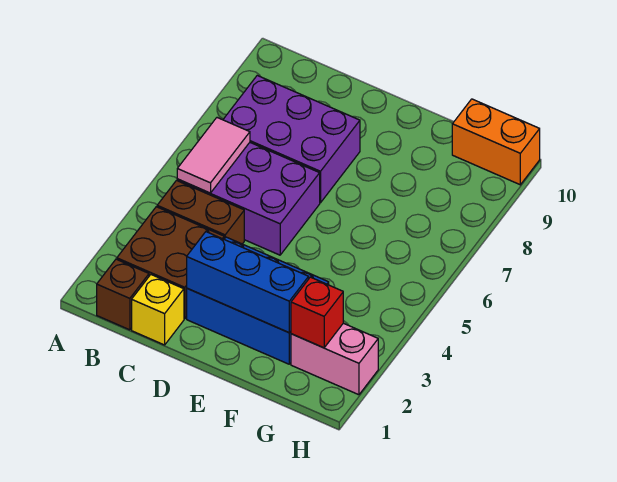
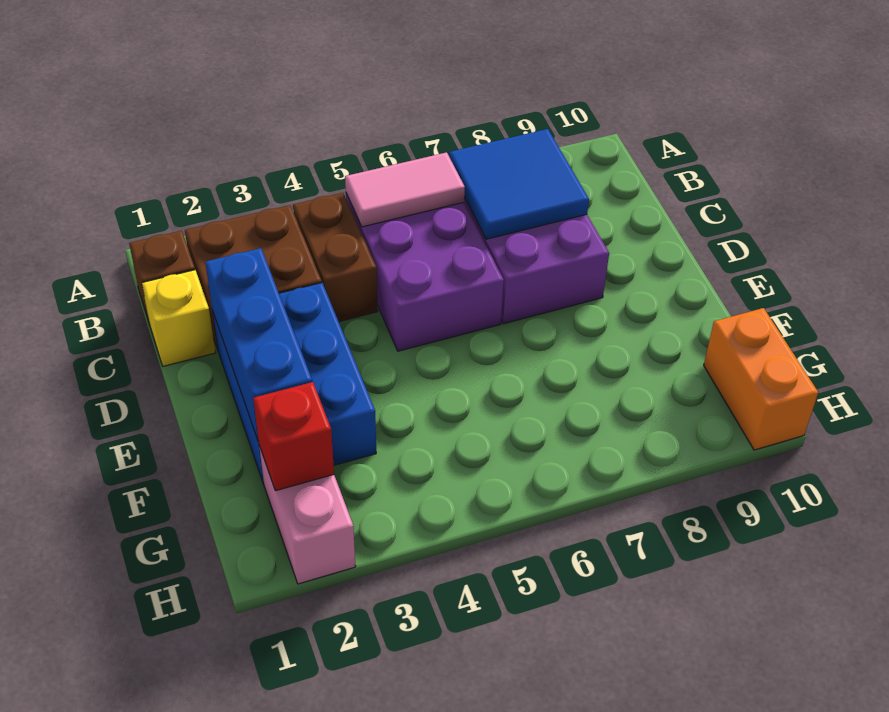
none -> blue 2x2 tile [449,129,589,239]

